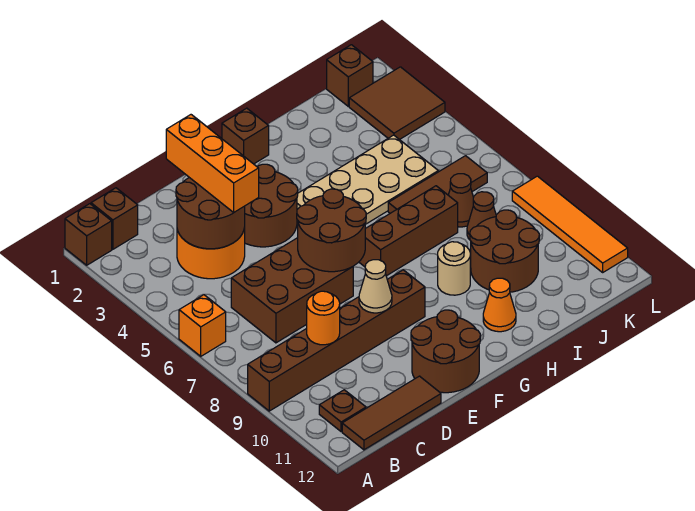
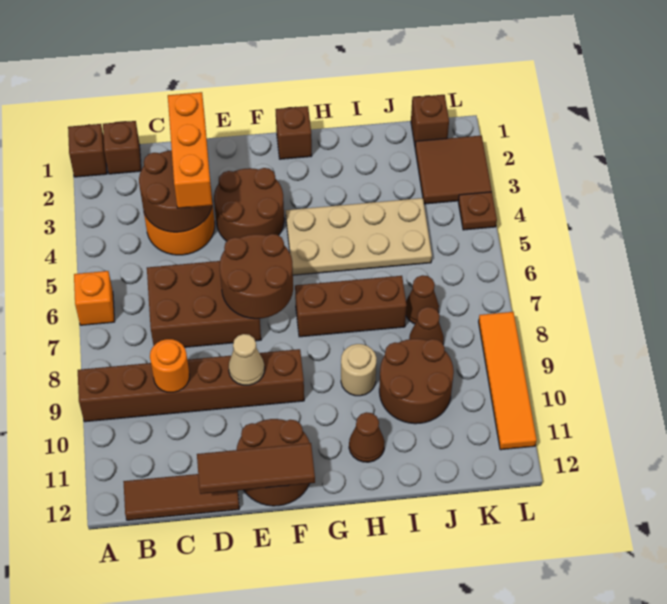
brown 1x1 plate [319,390,366,432] -> brown 1x1 plate moved to [458,192,497,230]
orange 1x1 cone [483,278,516,332] -> brown 1x1 cone [349,412,385,462]
brown 1x3 tile [388,156,487,213] -> brown 1x3 tile moved to [197,443,315,494]

